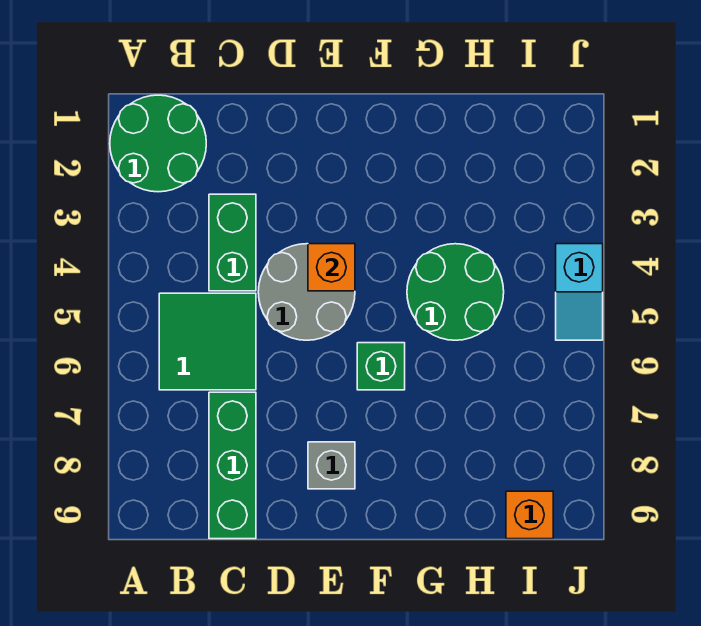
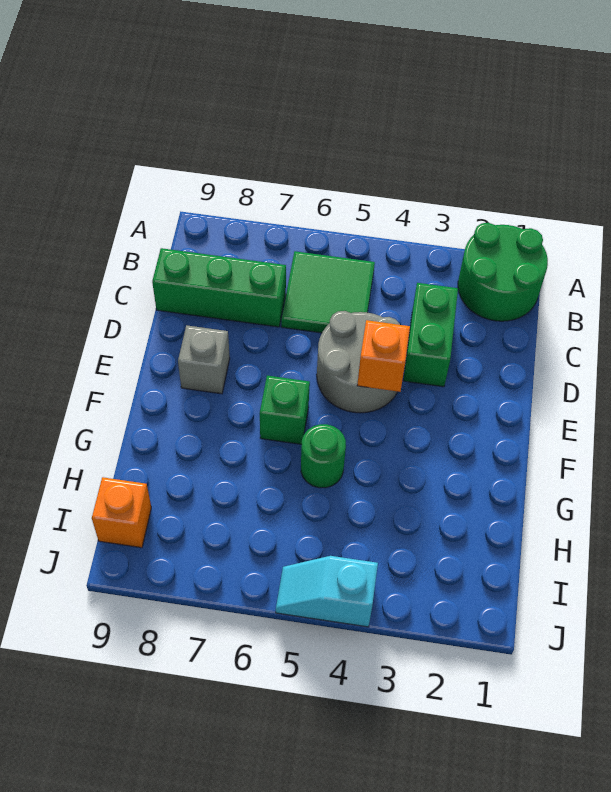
green 1x2 brick [209,194,256,291] -> green 1x2 brick turned to [403,283,458,387]
green 2x2 round brick [407,244,504,340] -> green 1x1 round brick [301,424,346,488]

